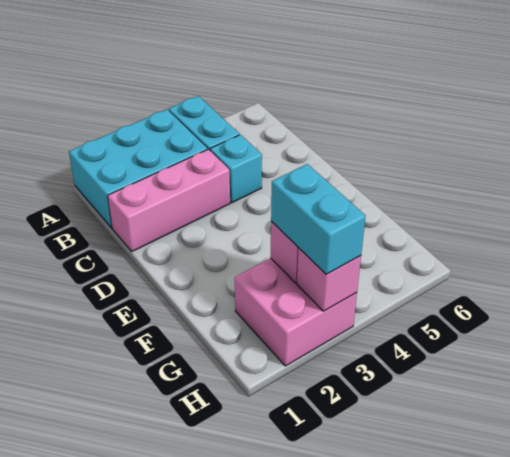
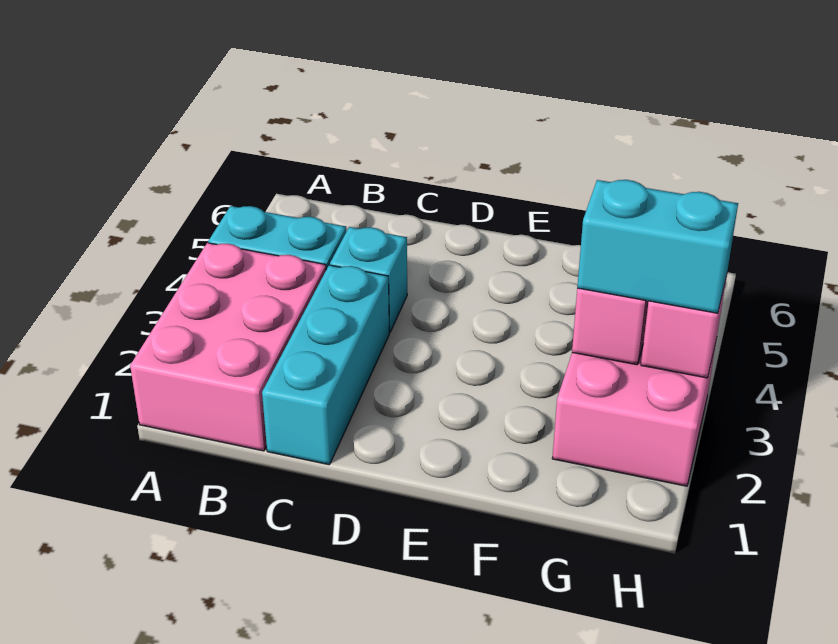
cyan 2x3 brick [69,109,207,228] -> pink 2x3 brick [130,243,326,451]
pink 1x3 brick [108,149,230,251] -> cyan 1x3 brick [262,265,389,465]

